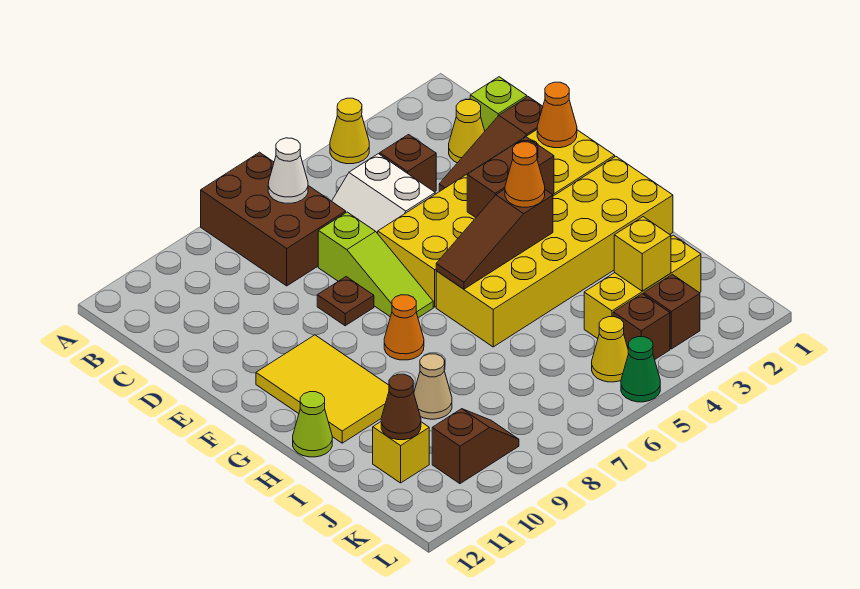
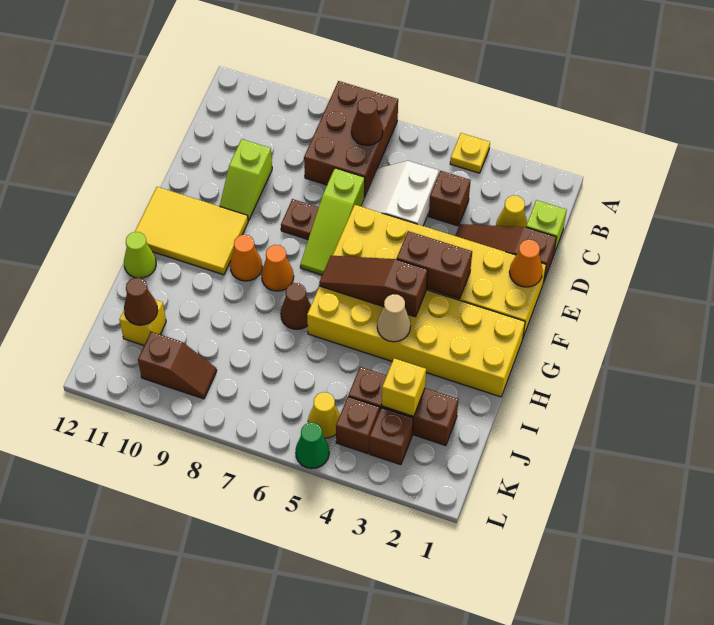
yellow 1x1 cone [330,98,369,164] -> yellow 1x1 plate [450,133,490,173]
white 1x1 cone [268,138,308,203] -> brown 1x1 cone [351,98,383,145]
none -> lime 1x2 slope [220,139,272,221]
yellow 2x3 tile [256,335,389,443] -> yellow 2x3 tile turned to [135,187,248,275]
orange 1x1 cone [505,142,545,207] -> orange 1x1 cone moved to [230,235,262,281]
none -> brown 1x1 cone [281,283,311,329]
tan 1x1 cone [414,354,452,419] -> tan 1x1 cone moved to [377,294,411,342]
yellow 1x3 brick [584,235,701,339] -> brown 1x3 brick [348,367,459,446]

